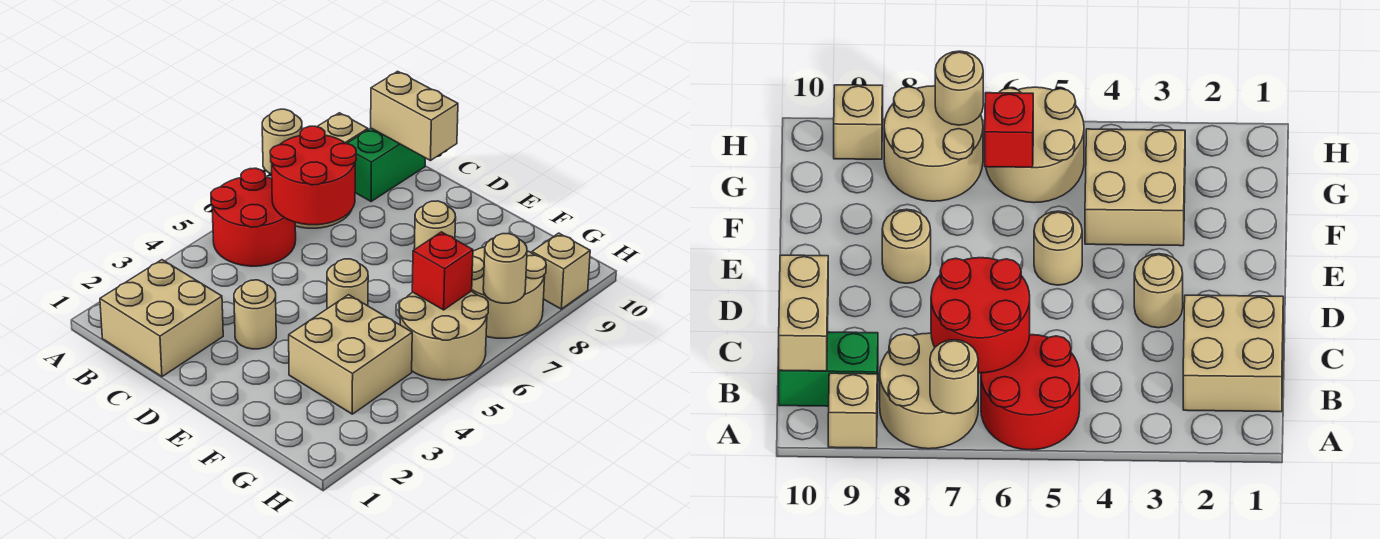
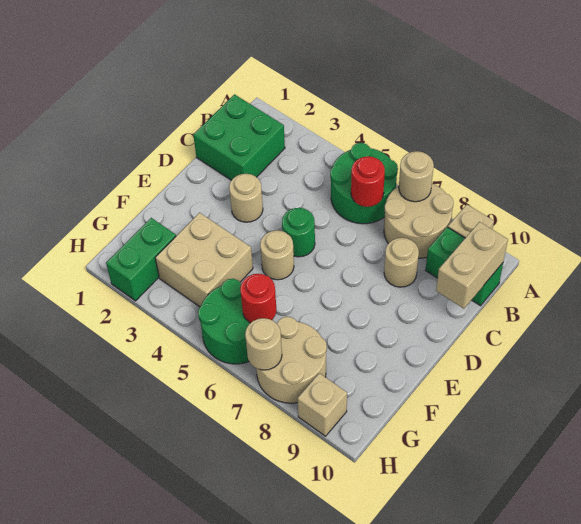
red 2x2 round brick [211,168,296,266] -> green 2x2 round brick [330,143,398,224]
tan 2x2 brick [100,260,223,377] -> green 2x2 brick [193,94,285,180]
red 2x2 round brick [270,126,356,225] -> red 1x1 round brick [351,156,385,207]
none -> green 1x1 round brick [282,208,315,257]
tan 1x1 round brick [414,201,456,250] -> tan 1x1 round brick moved to [384,238,419,287]
none -> green 1x2 brick [106,218,176,301]
tan 2x2 round brick [399,291,489,380] -> green 2x2 round brick [198,279,250,364]
red 1x1 brick [412,232,473,310] -> red 1x1 round brick [240,274,277,323]

